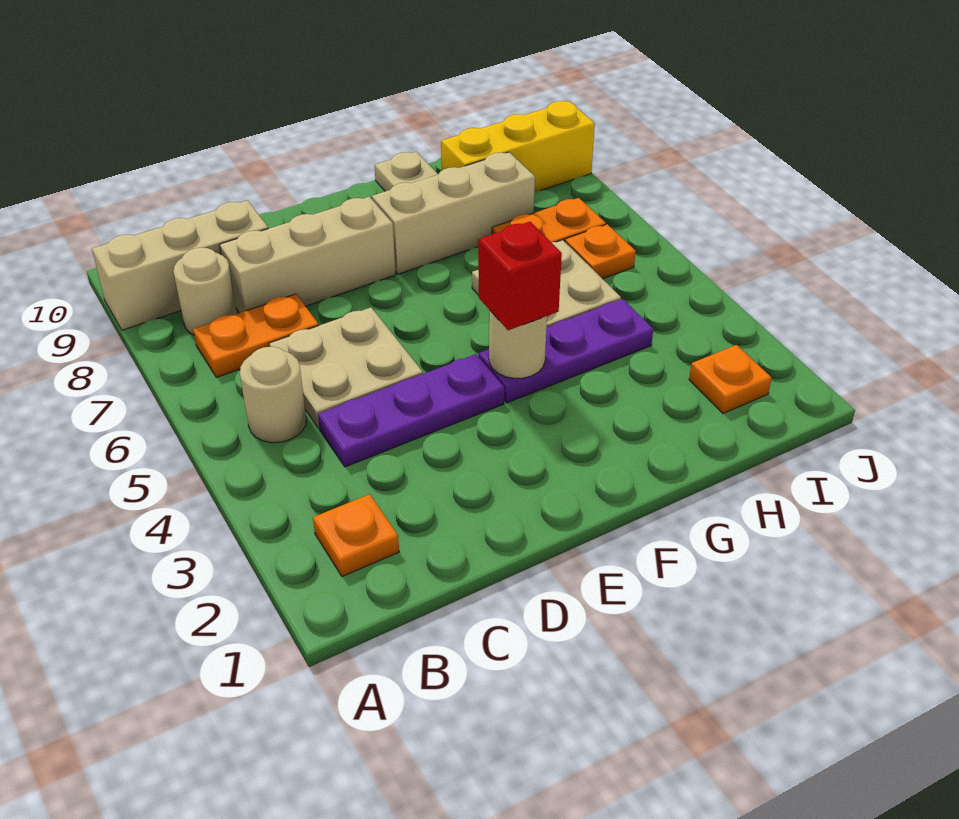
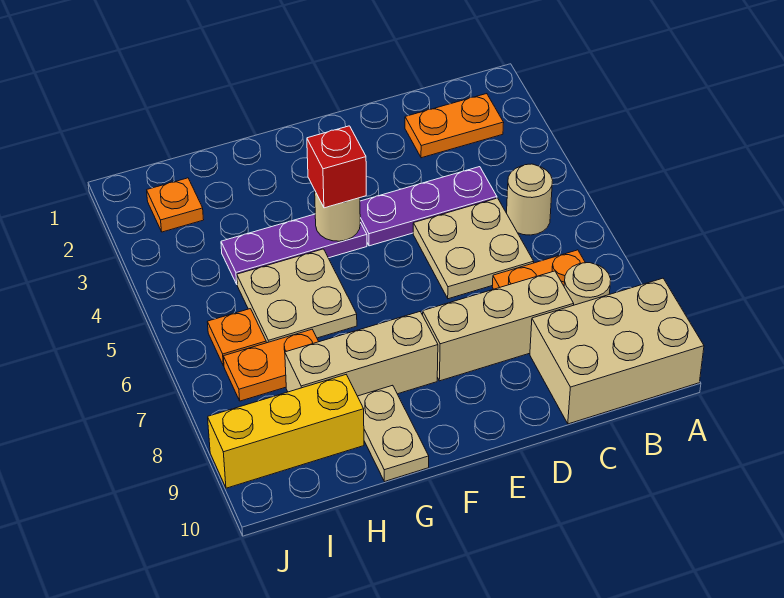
tan 1x3 brick [92,200,268,330] -> tan 2x3 brick [530,278,704,424]
orange 1x1 plate [313,494,399,577] -> orange 1x2 plate [405,94,504,158]

